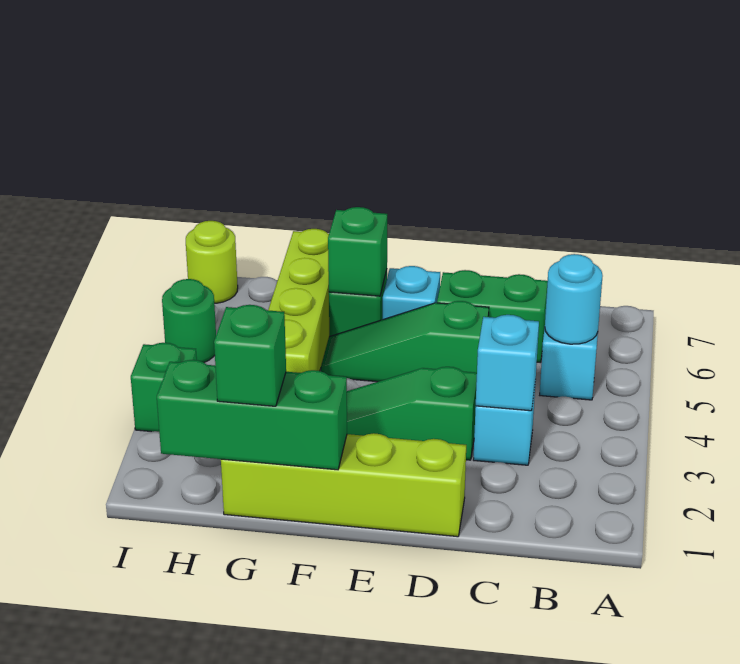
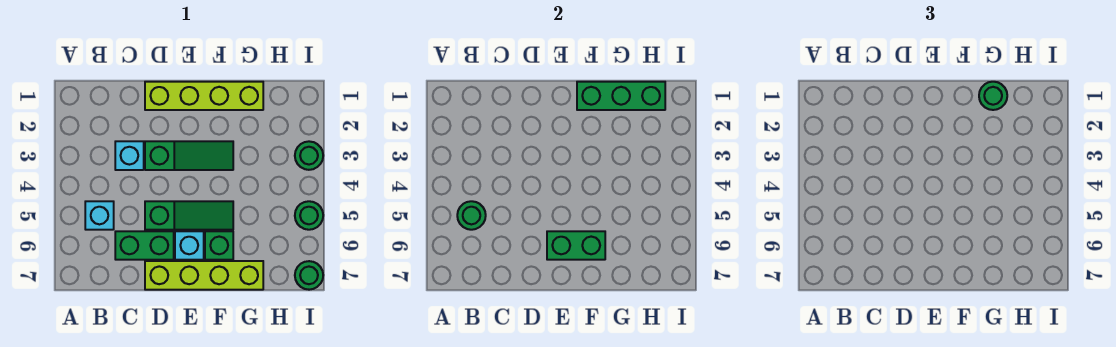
cyan 1x1 round brick [545,254,603,344] -> green 1x1 round brick [457,201,486,230]
cyan 1x1 brick [476,315,539,411] -> none
green 1x1 brick [328,207,387,296] -> green 1x2 brick [547,231,605,260]
green 1x1 brick [214,305,286,406] -> green 1x1 round brick [979,82,1007,110]
lime 1x4 brick [268,229,329,373] -> lime 1x4 brick turned to [145,261,263,290]
green 1x1 brick [131,343,197,432] -> green 1x1 round brick [295,141,323,170]
lime 1x1 round brick [186,221,238,303] -> green 1x1 round brick [295,261,323,290]

